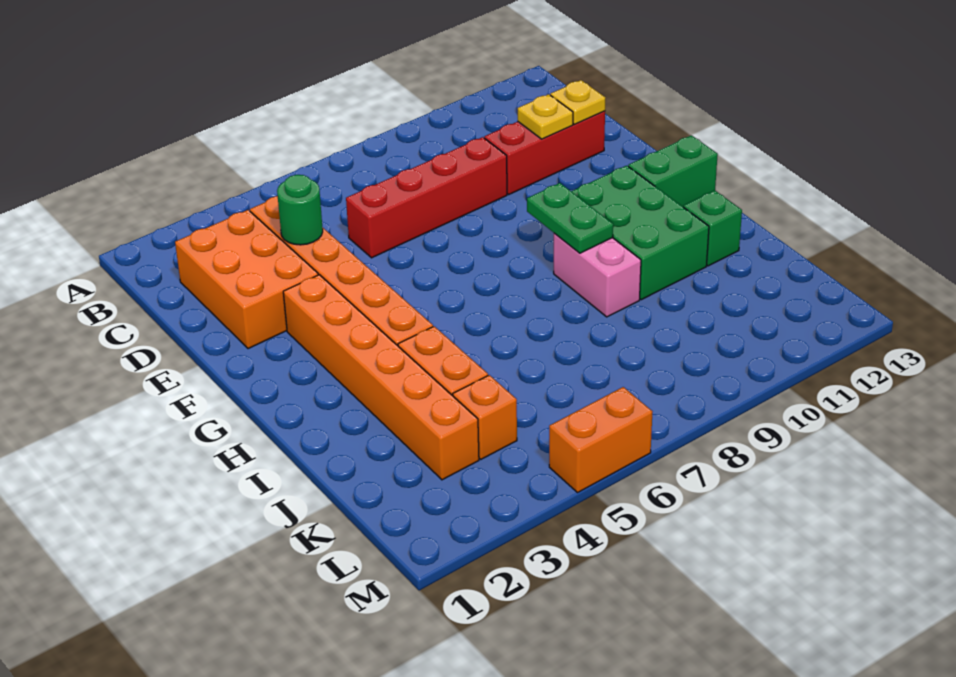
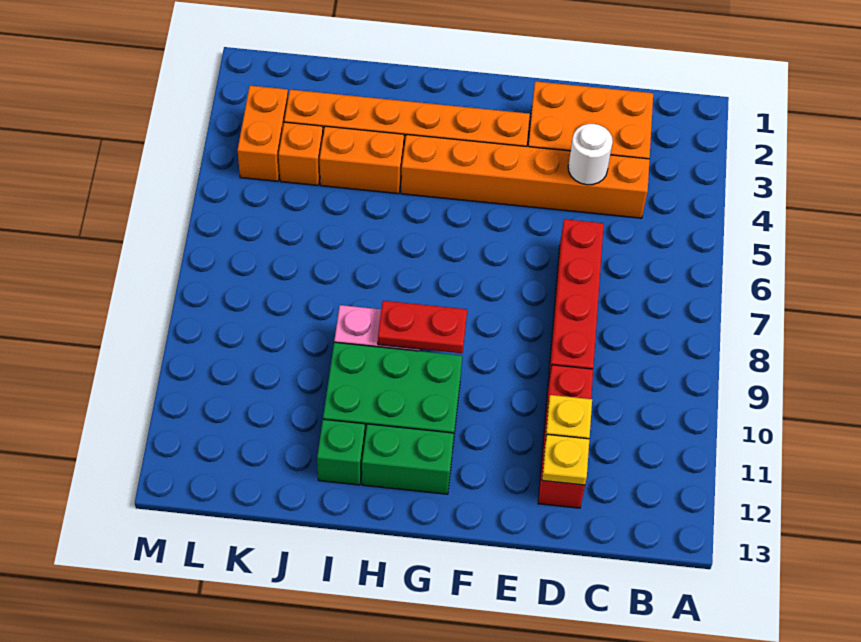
green 1x1 round brick [277,175,323,245] -> white 1x1 round brick [568,124,613,185]
green 1x2 plate [527,183,613,253] -> red 1x2 plate [378,301,467,353]
green 1x2 brick [628,135,718,207] -> green 1x2 brick turned to [362,424,454,494]
orange 1x2 brick [549,387,653,492] -> orange 1x2 brick moved to [238,86,288,181]

